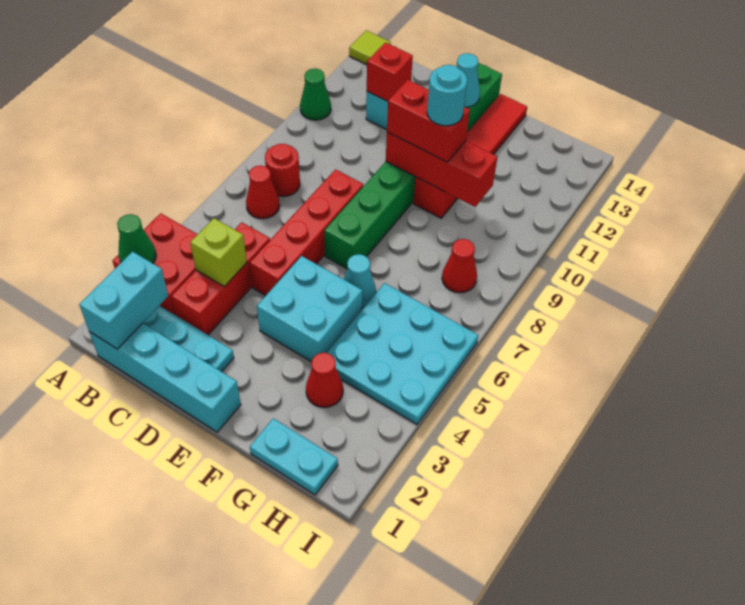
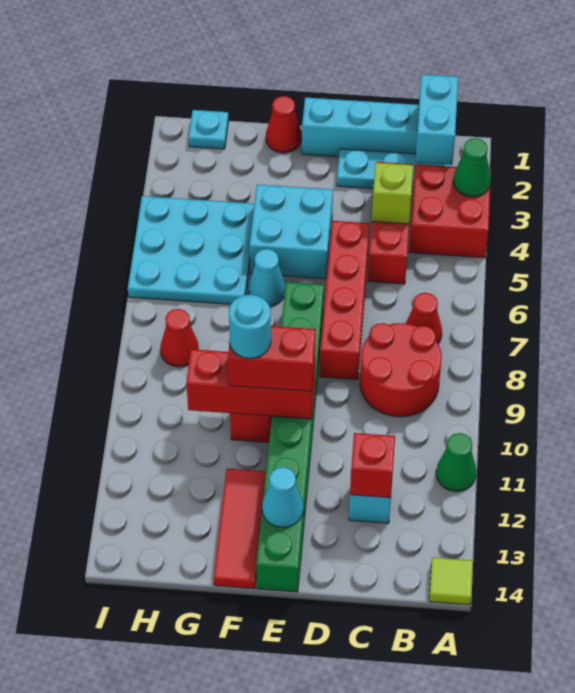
red 1x1 round brick [265,144,300,197] -> red 2x2 round brick [360,323,442,417]
cyan 1x2 plate [250,418,338,495] -> cyan 1x1 plate [189,110,228,149]
red 1x1 cone [306,353,343,408] -> red 1x1 cone moved to [266,96,302,153]

